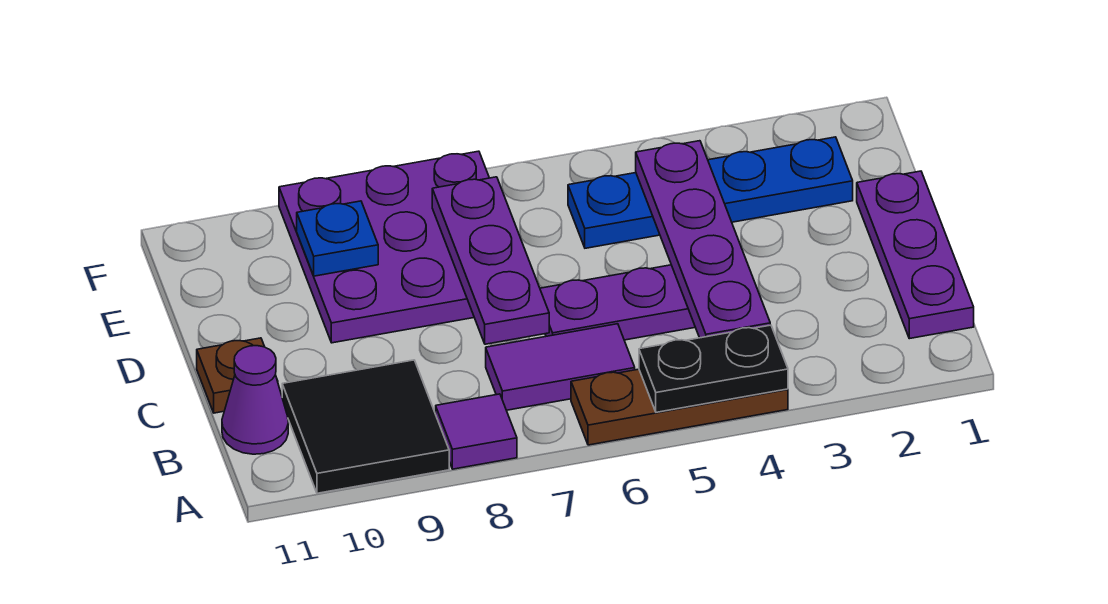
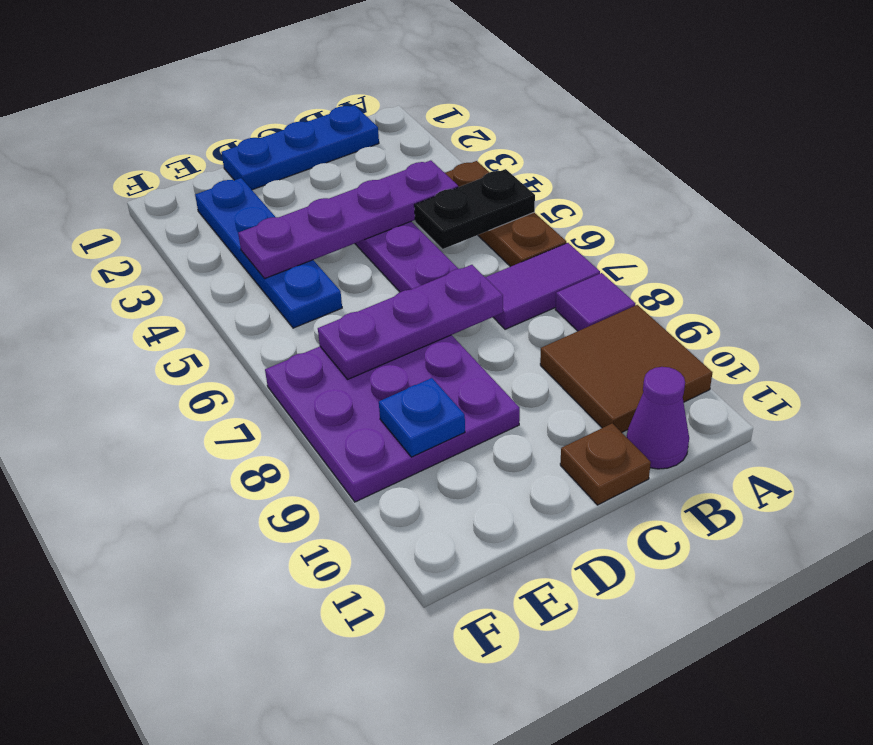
black 1x2 plate [639,325,788,412] -> black 1x2 plate turned to [414,169,535,249]
black 2x2 tile [282,360,449,493] -> brown 2x2 tile [540,305,712,432]
purple 1x3 plate [857,171,974,339] -> blue 1x3 plate [221,105,379,190]
purple 1x2 tile [486,324,635,410] -> purple 1x2 tile turned to [485,243,600,329]

